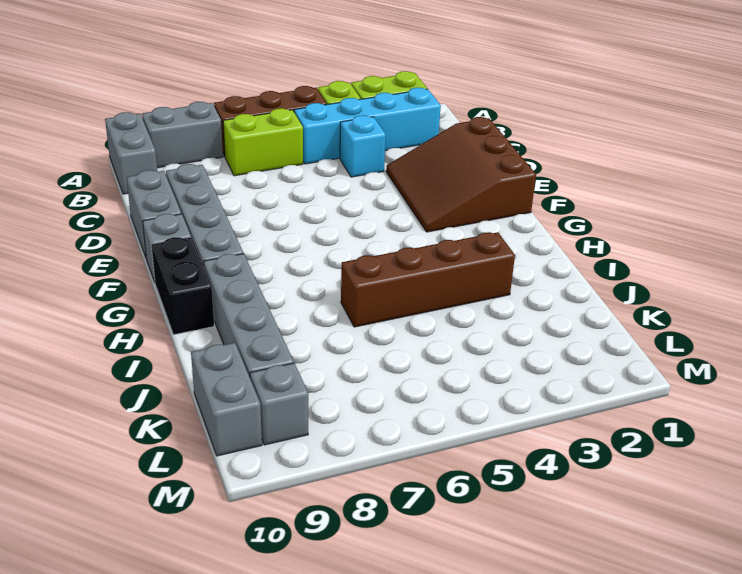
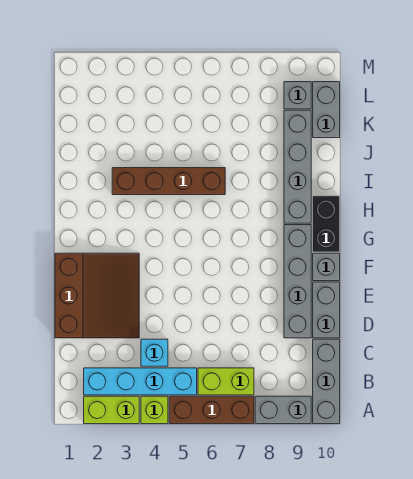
grey 1x2 brick [105,112,157,194] -> grey 1x3 brick [313,339,340,424]

